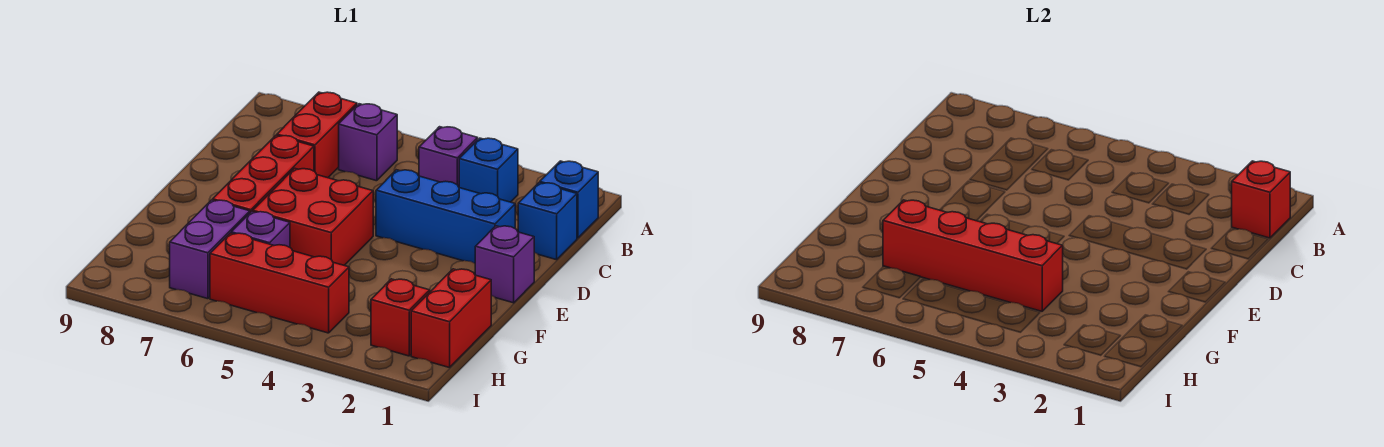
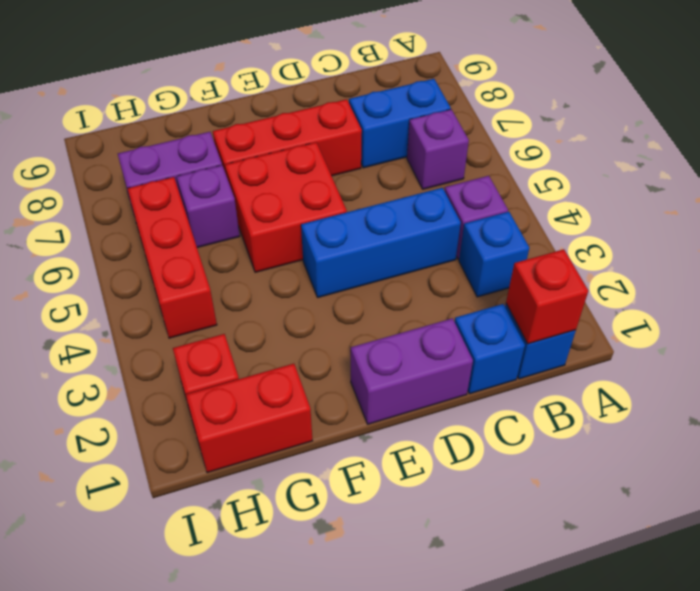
red 1x2 brick [277,92,357,178] -> blue 1x2 brick [349,79,451,168]
blue 1x3 brick [376,170,515,263] -> blue 1x3 brick turned to [301,188,461,297]
purple 1x1 brick [475,226,534,303] -> purple 1x2 brick [351,318,473,424]
red 1x4 brick [883,200,1063,311] -> none

